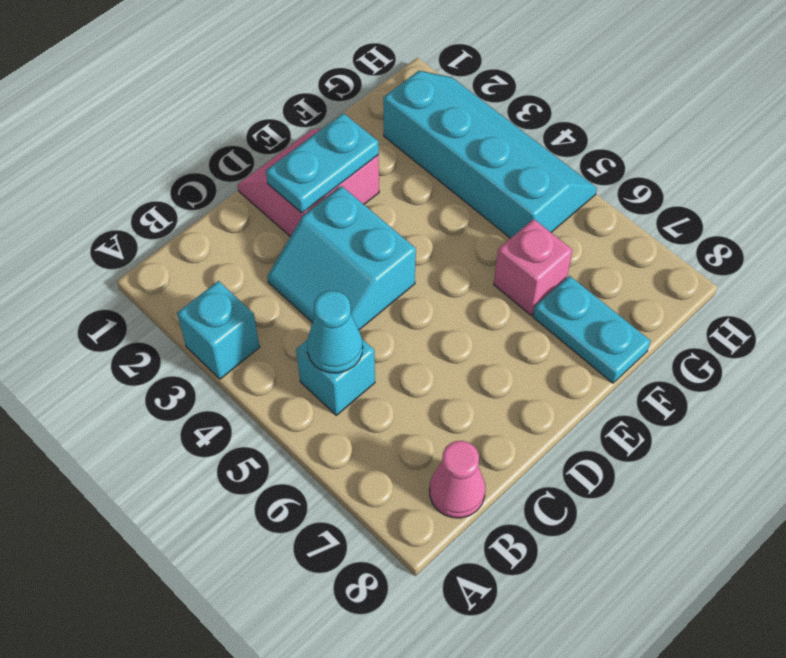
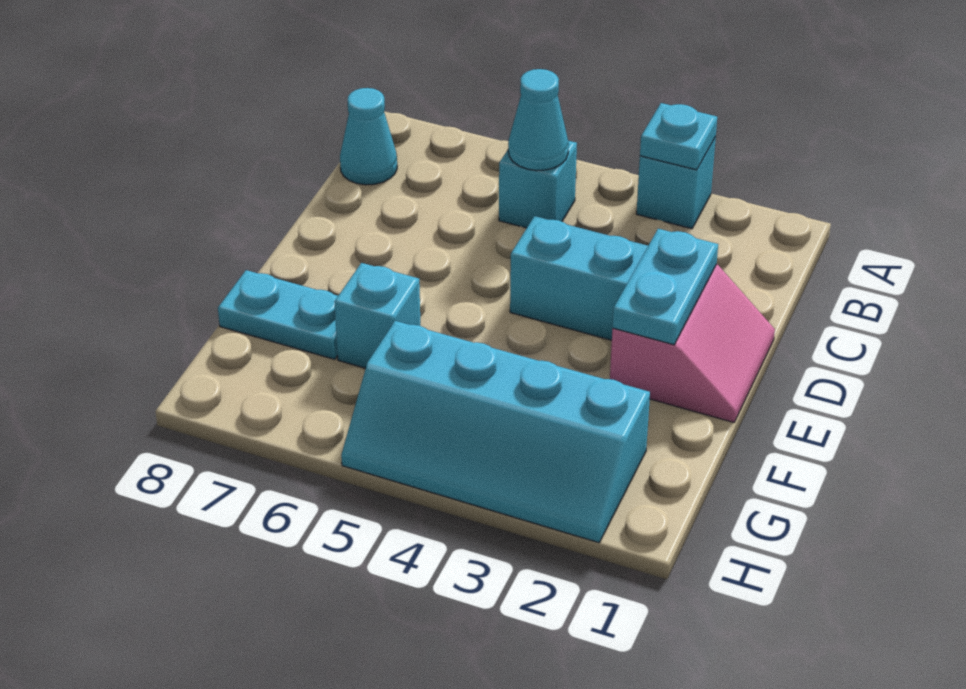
none -> cyan 1x1 plate [640,103,717,170]
pink 1x1 cone [430,441,485,518] -> cyan 1x1 cone [340,88,397,185]
pink 1x1 brick [494,219,573,315] -> cyan 1x1 brick [335,263,420,368]

